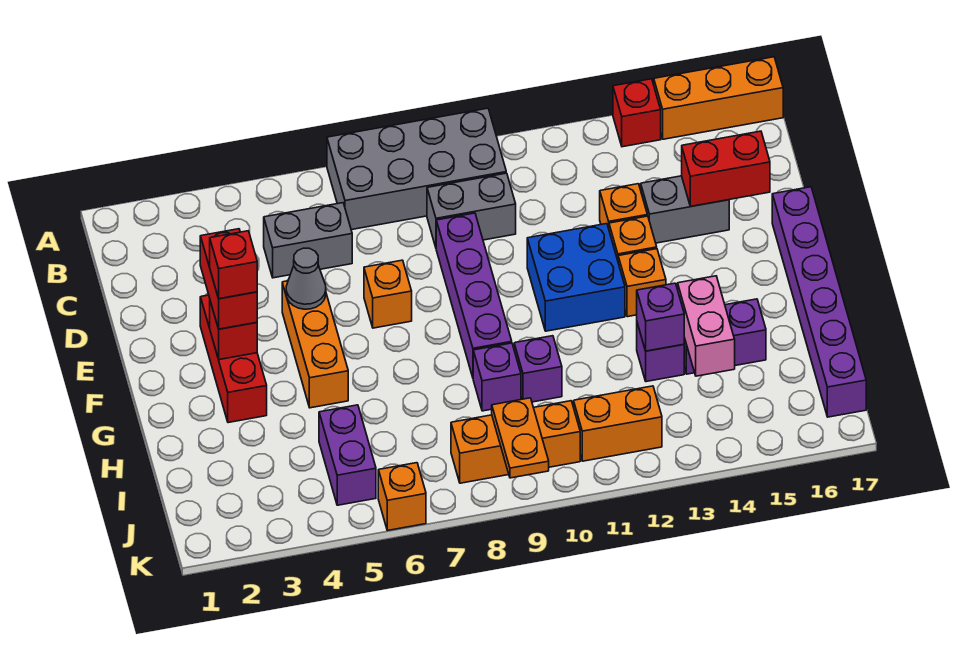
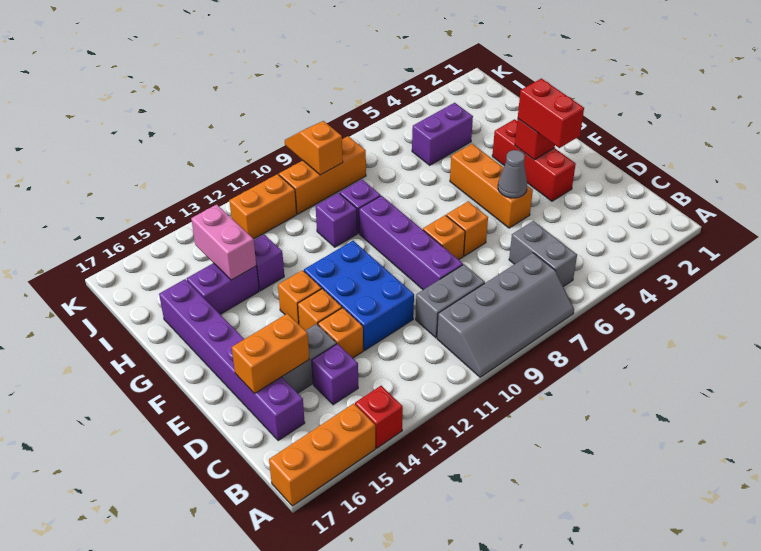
grey 2x4 brick [327,108,506,230] -> grey 2x4 slope [437,253,574,377]
grey 1x2 brick [264,203,352,278] -> grey 1x2 brick turned to [509,221,577,287]
red 1x2 brick [682,131,770,206] -> orange 1x2 brick [232,314,309,394]
blue 2x2 brick [527,224,625,331] -> blue 2x3 brick [304,241,414,350]
purple 1x6 brick [772,187,866,417] -> purple 1x6 brick moved to [159,279,305,441]
red 1x1 brick [210,231,257,299] -> none
purple 1x1 brick [637,283,684,351] -> purple 1x1 brick moved to [312,344,358,405]
purple 1x2 brick [319,405,376,505] -> purple 1x2 brick turned to [412,103,473,165]
orange 1x2 plate [492,398,549,478] -> orange 1x2 slope [285,121,343,175]
orange 1x1 brick [378,463,426,531] -> orange 1x1 brick moved to [423,215,465,260]

